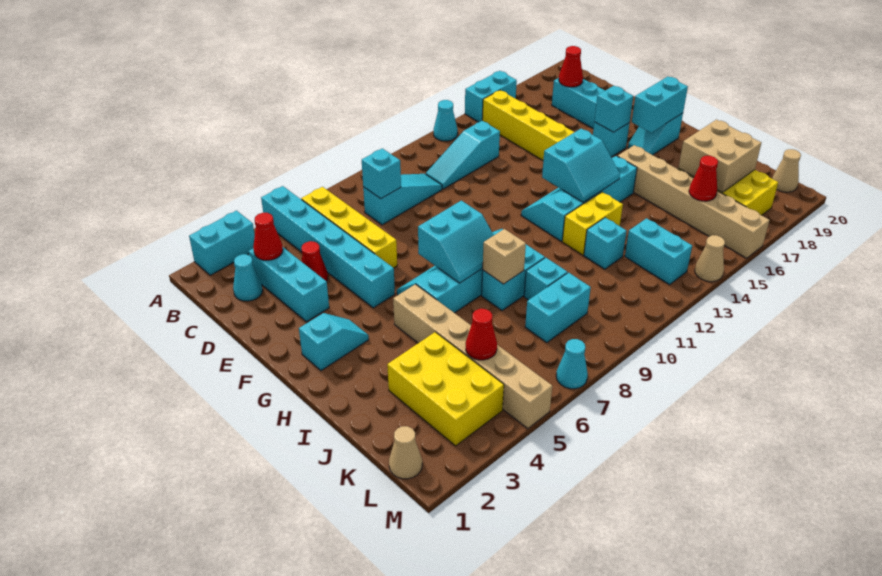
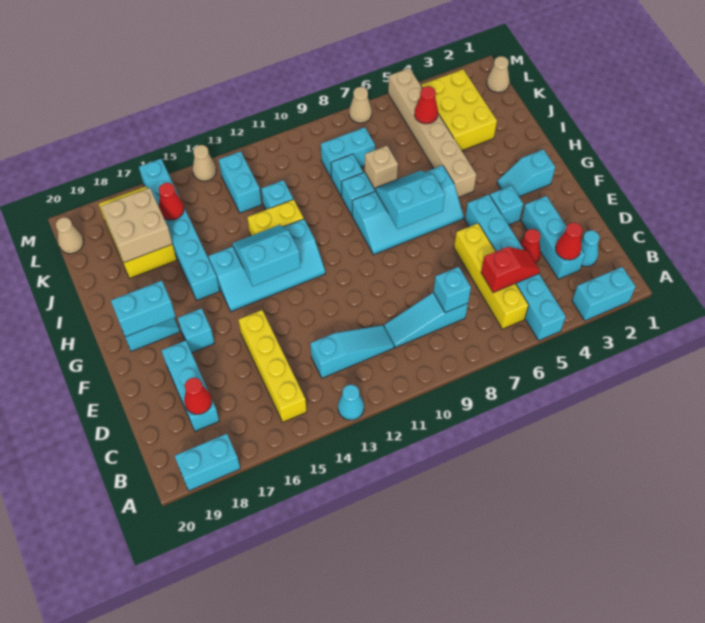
cyan 1x2 brick [465,71,517,122] -> cyan 1x2 brick moved to [175,434,240,491]
none -> red 1x2 slope [481,247,540,293]
cyan 1x1 brick [594,86,633,132] -> cyan 1x1 brick moved to [490,186,523,225]
tan 1x6 brick [618,145,770,258] -> cyan 1x6 brick [139,159,220,300]
cyan 1x1 cone [556,339,588,389] -> tan 1x1 cone [349,87,372,123]

